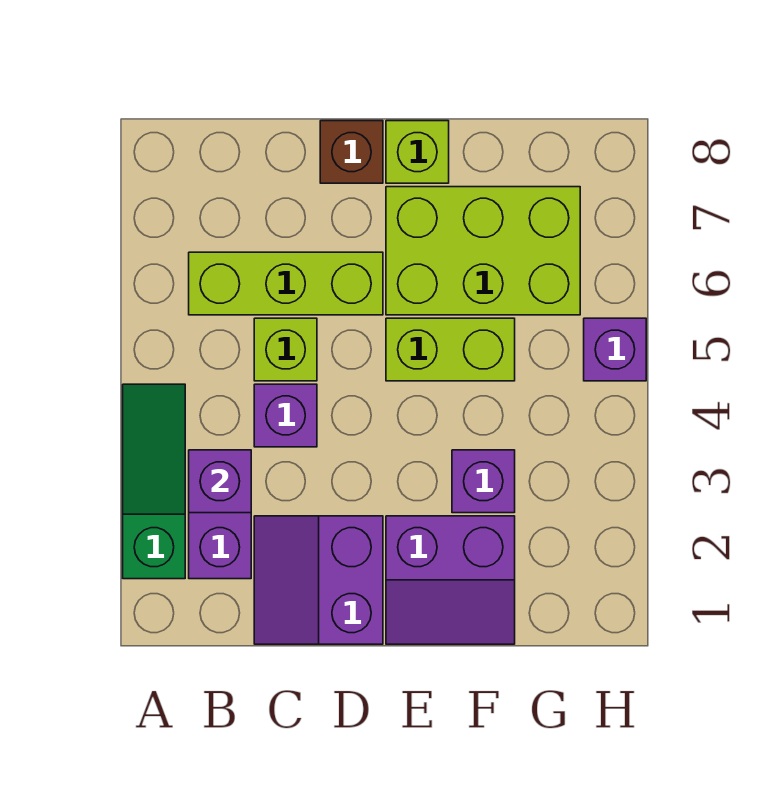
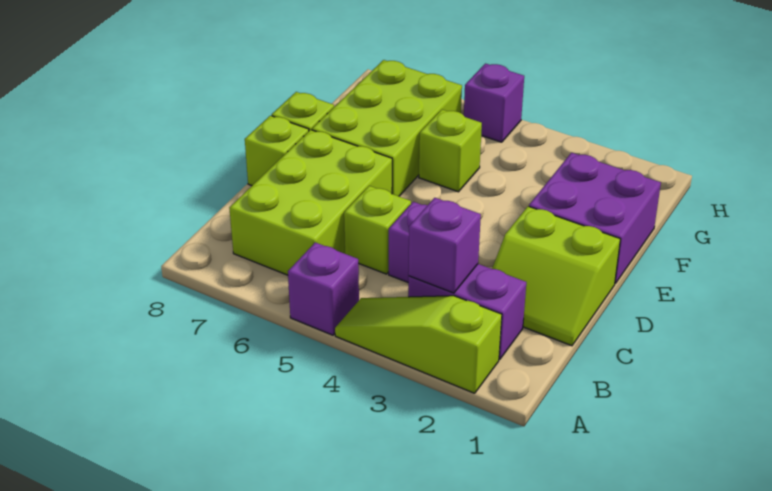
green 1x3 slope [123,384,185,579] -> lime 1x3 slope [335,296,502,393]
lime 1x3 brick [189,252,383,315] -> lime 2x3 brick [229,130,392,275]
purple 2x2 slope [254,516,383,644] -> lime 2x2 slope [492,206,620,346]
brown 1x1 brick [320,121,383,183] -> lime 1x1 brick [245,116,309,186]
purple 2x2 slope [386,516,515,644] -> purple 2x2 brick [529,153,661,283]
lime 1x2 brick [386,318,515,381] -> lime 1x1 brick [419,109,482,192]
purple 1x1 brick [452,450,515,513] -> purple 1x1 brick moved to [288,242,359,335]

